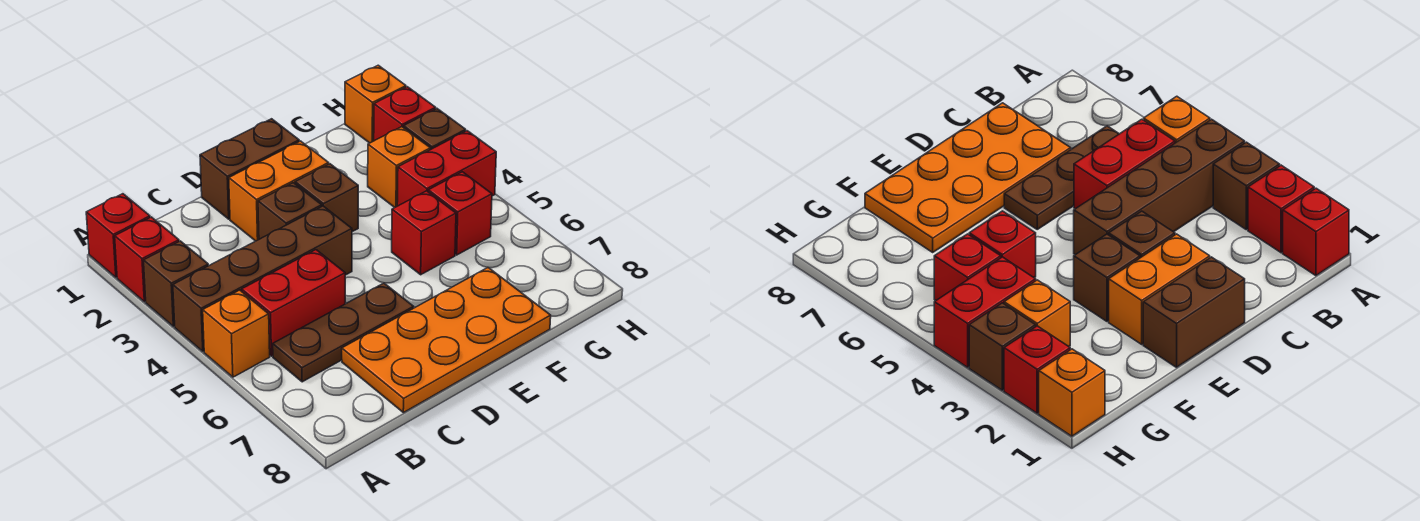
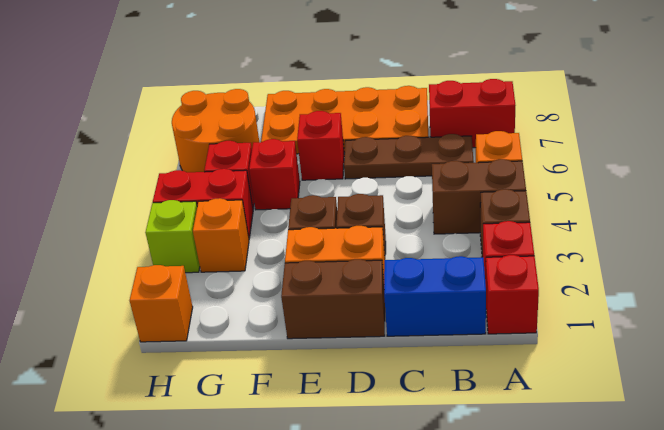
brown 1x4 brick [173,206,352,352] -> brown 1x2 brick [432,159,526,234]
none -> blue 1x2 brick [384,256,486,336]
red 1x2 brick [242,250,345,356] -> red 1x2 brick moved to [429,79,516,148]
none -> orange 2x2 round brick [172,89,259,172]
red 1x1 brick [374,87,436,141] -> red 1x1 brick moved to [297,111,344,180]
brown 1x1 brick [404,109,466,150] -> lime 1x1 brick [145,200,200,273]

